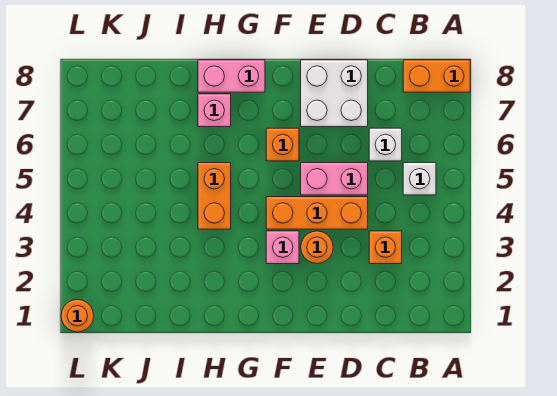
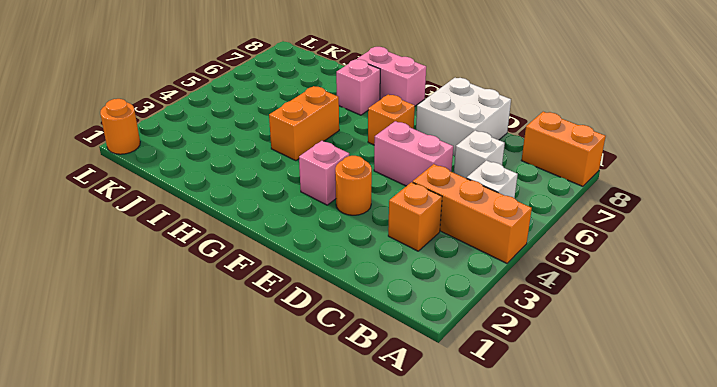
orange 1x3 brick [266,197,368,229] -> orange 1x3 brick moved to [413,164,532,263]

